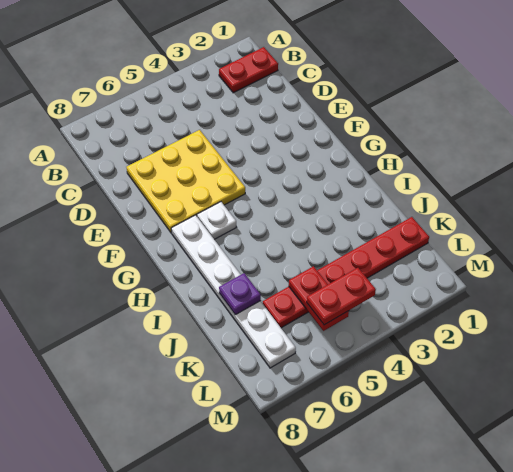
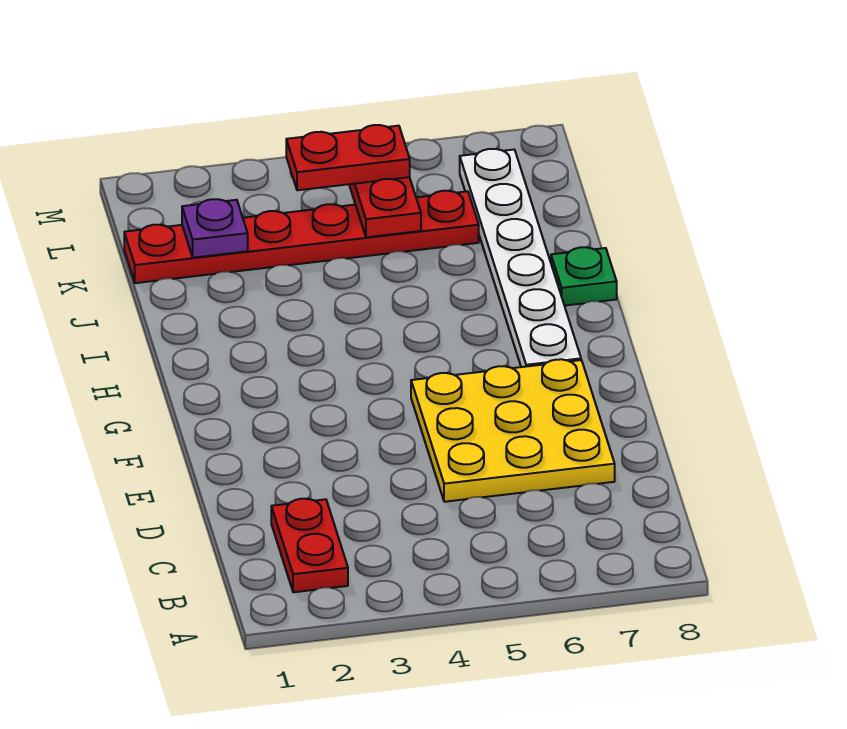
red 1x2 plate [219,47,278,93] -> red 1x2 plate turned to [271,499,348,592]
white 1x1 plate [197,202,236,239] -> none
none -> green 1x1 plate [551,247,617,306]
purple 1x1 plate [219,273,261,315] -> purple 1x1 plate moved to [182,199,248,258]

